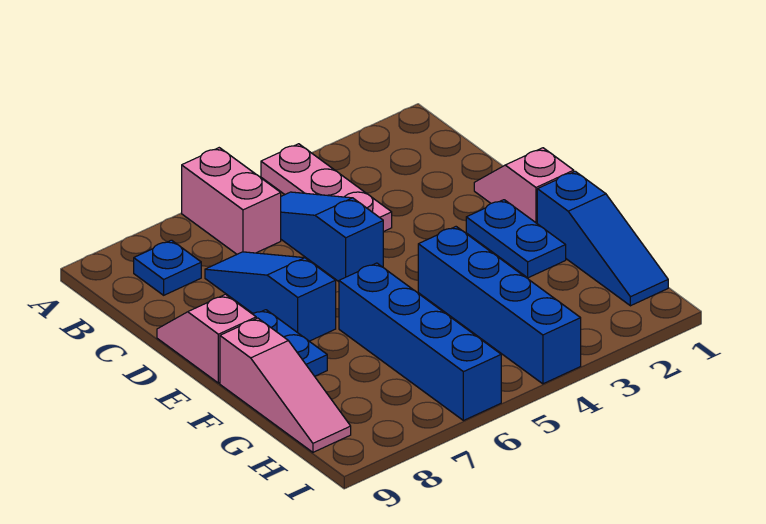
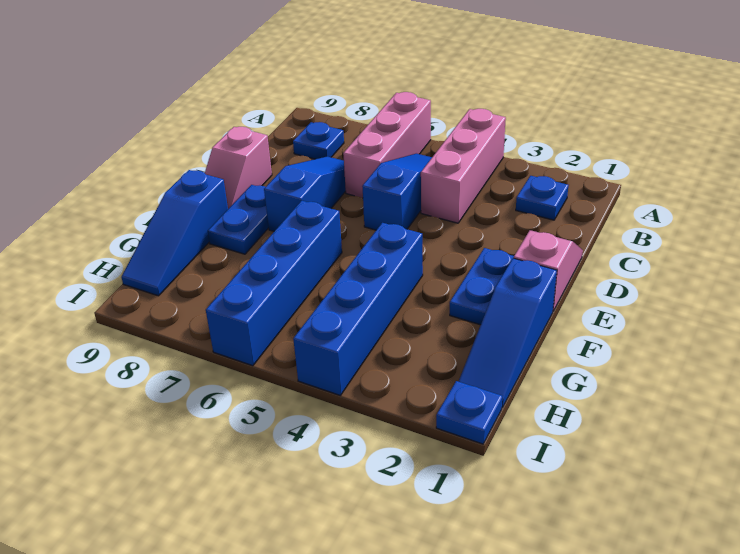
pink 1x3 plate [261,144,392,232] -> pink 1x3 brick [421,109,506,223]
pink 1x2 brick [182,148,281,254] -> pink 1x3 brick [343,92,431,198]
none -> blue 1x1 plate [516,176,569,220]
pink 1x2 slope [157,294,256,383] -> pink 1x2 slope turned to [205,127,272,209]
pink 1x3 slope [220,318,351,452] -> blue 1x3 slope [121,170,228,296]
none -> blue 1x1 plate [436,381,502,444]

